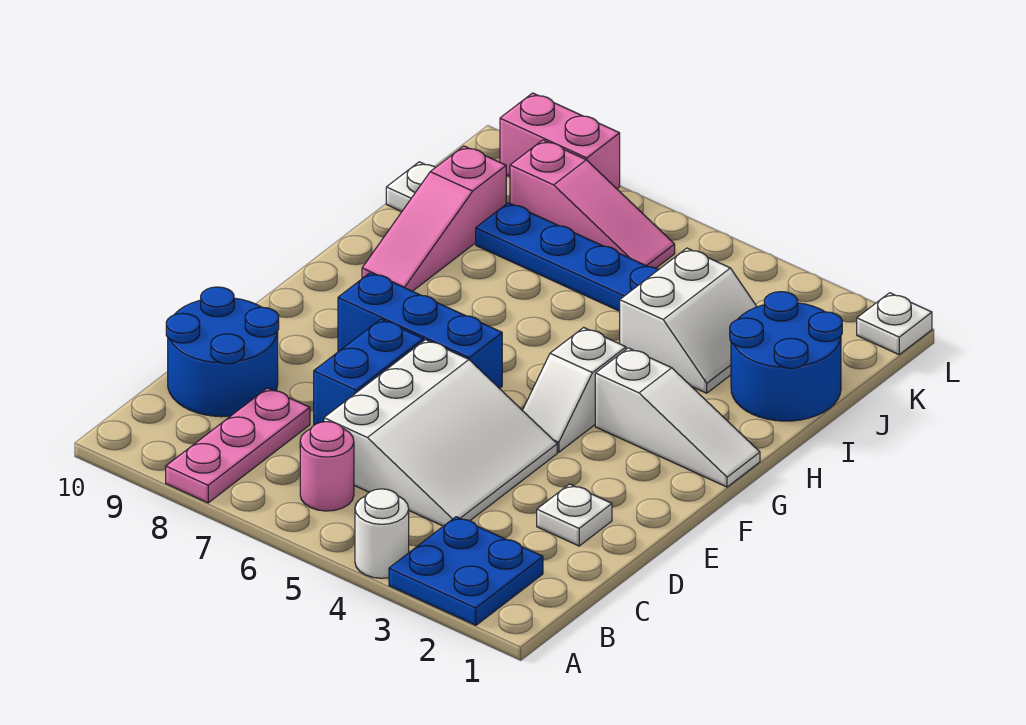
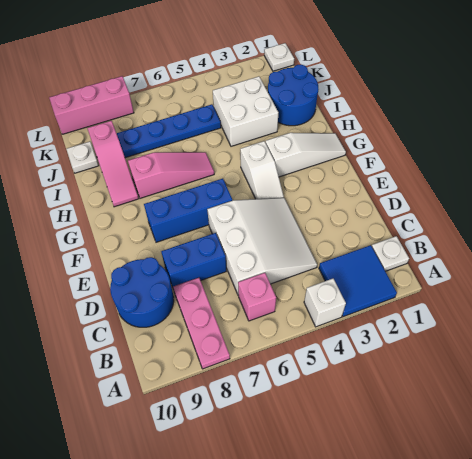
blue 2x2 plate [389,517,543,625] -> blue 2x2 tile [319,245,397,317]
white 1x1 round brick [355,489,409,578] -> white 1x1 brick [304,279,346,327]
pink 1x1 round brick [300,422,354,511] -> pink 1x1 brick [238,273,276,321]
white 1x1 plate [537,484,612,546] -> white 1x1 plate moved to [372,236,409,271]
blue 1x2 brick [314,319,423,425] -> blue 1x2 brick turned to [161,233,226,287]
white 2x2 slope [620,248,757,393] -> white 2x2 brick [213,76,278,146]
pink 1x3 slope [510,140,675,268] -> pink 1x3 slope moved to [128,152,214,198]
pink 1x2 brick [500,93,620,189] -> pink 1x3 brick [49,76,134,134]

